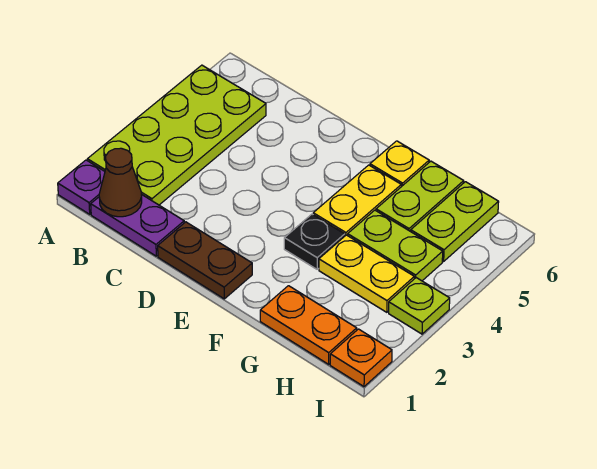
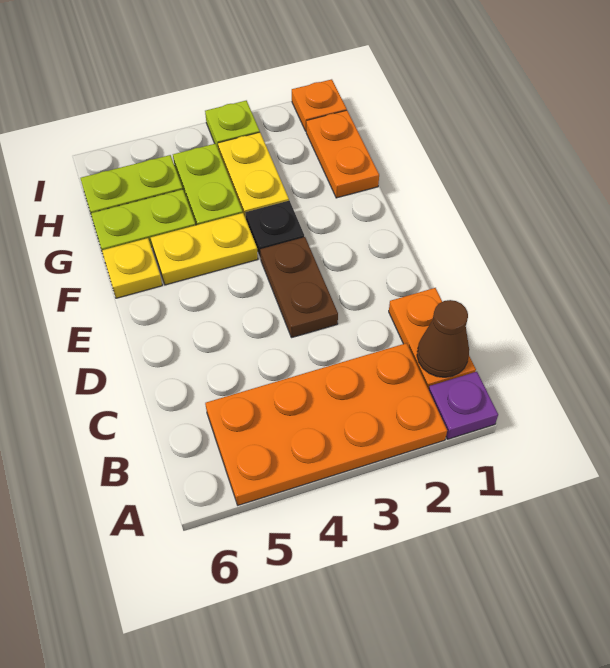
lime 2x4 plate [87,65,266,205] -> orange 2x4 plate [205,343,447,505]
purple 1x2 plate [91,194,184,256] -> orange 1x2 plate [389,288,476,390]
brown 1x2 plate [158,222,252,299] -> brown 1x2 plate moved to [260,237,338,338]

